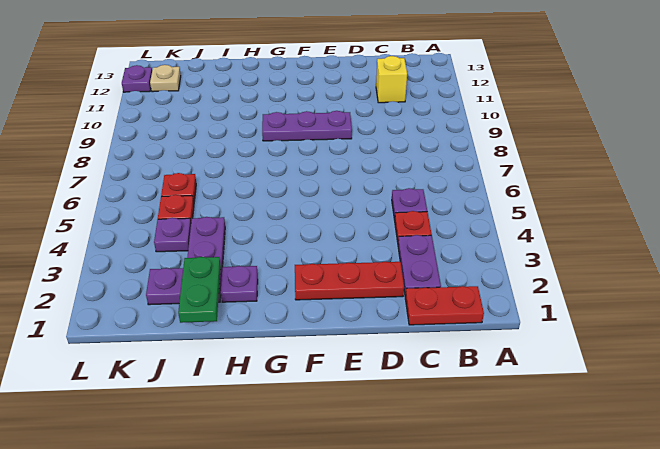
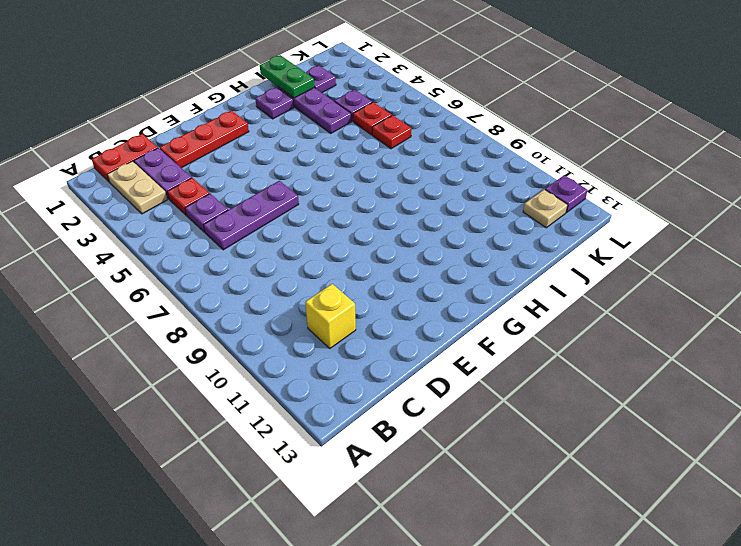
none -> tan 1x2 plate [107,161,167,214]
purple 1x3 plate [262,111,352,141] -> purple 1x3 plate moved to [204,181,299,250]

